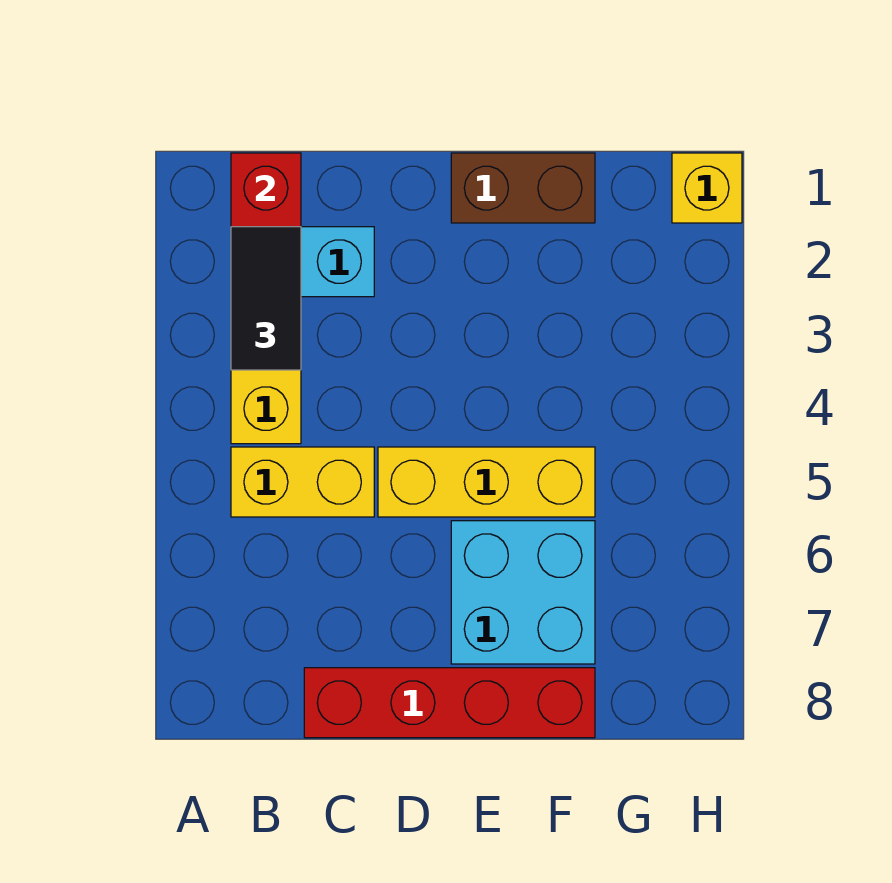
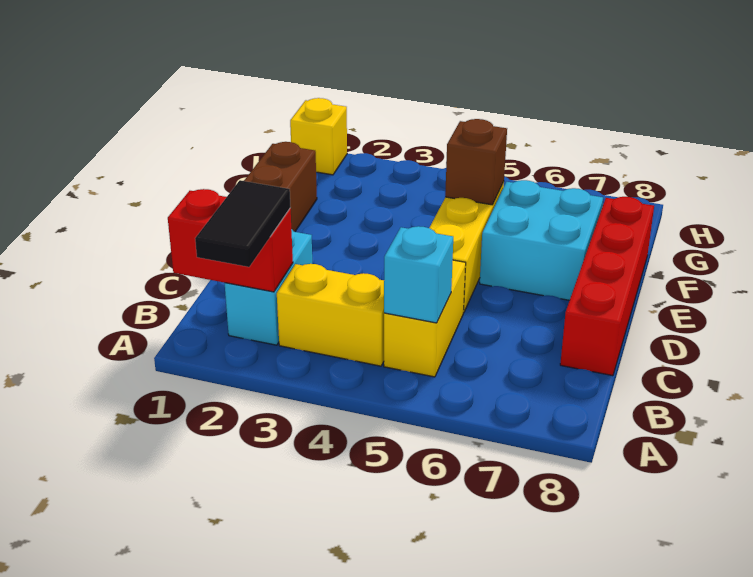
black 1x2 tile [231,227,301,370] -> black 1x2 tile turned to [195,180,291,267]
none -> cyan 1x1 brick [384,226,453,323]
none -> brown 1x1 brick [445,119,507,205]

